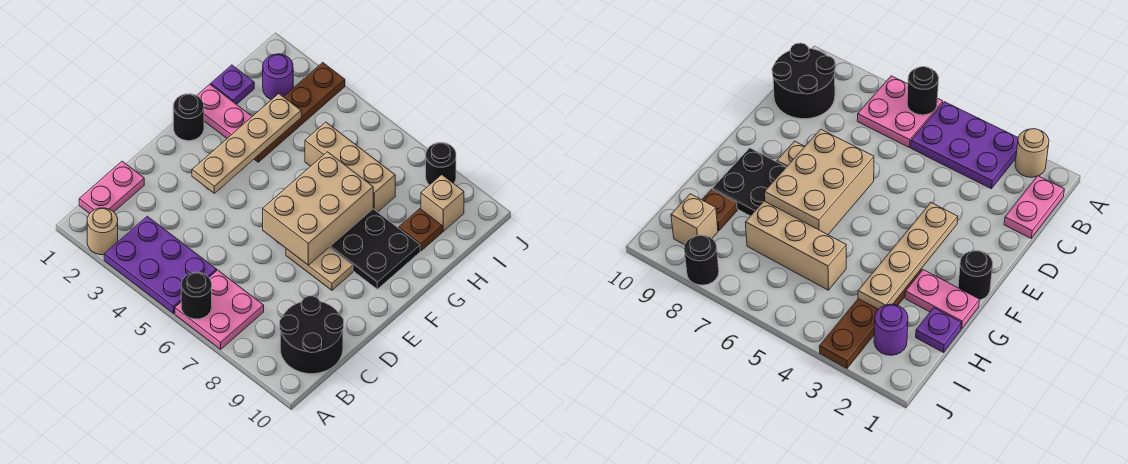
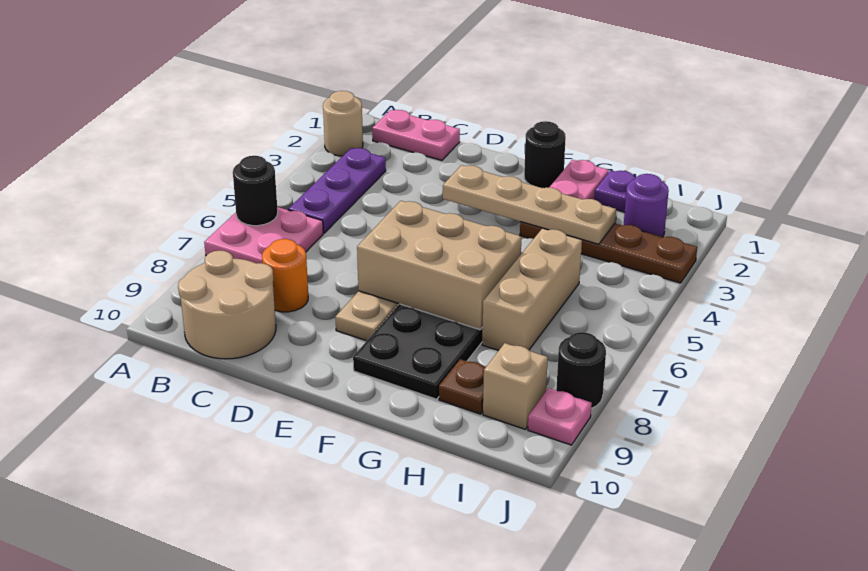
purple 2x3 plate [104,216,217,313] -> purple 1x3 plate [288,148,386,233]
black 2x2 round brick [280,296,344,374] -> tan 2x2 round brick [178,250,276,359]
none -> orange 1x1 round brick [262,239,308,312]
none -> pink 1x1 plate [528,388,592,445]

